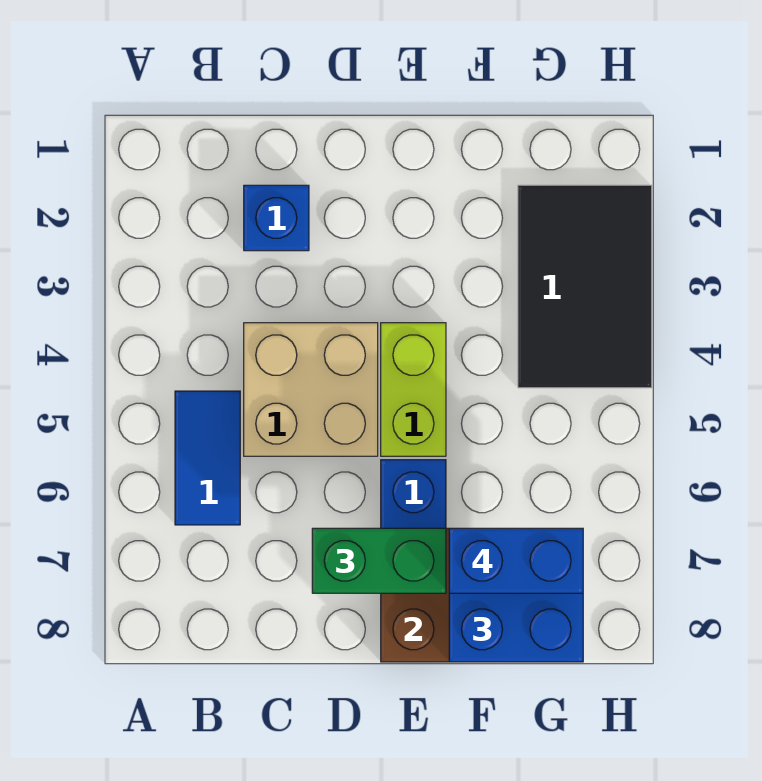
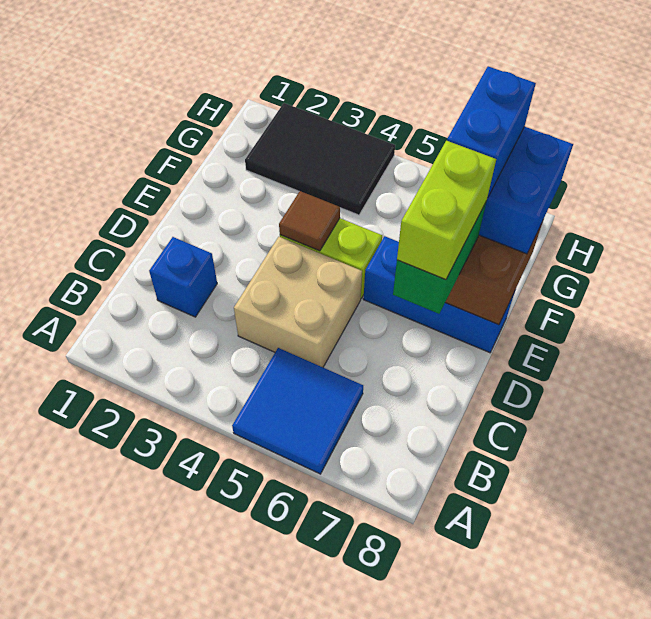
blue 1x2 tile [175,391,240,525] -> blue 2x2 tile [232,348,363,474]
none -> lime 1x2 brick [397,141,496,279]
none -> brown 1x1 tile [279,191,340,251]

